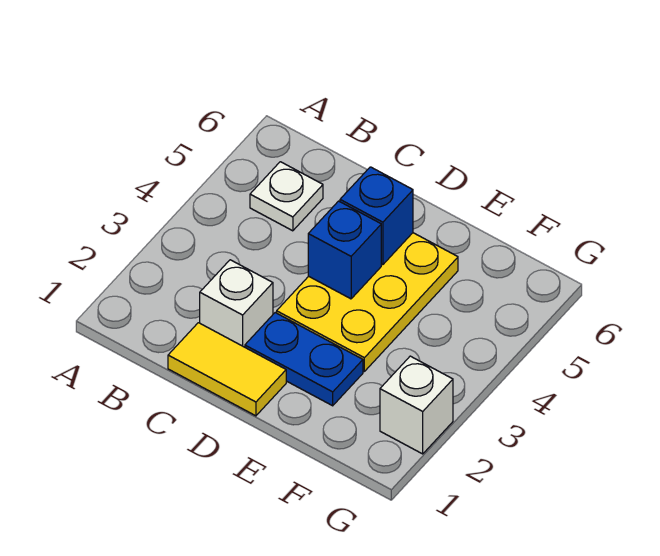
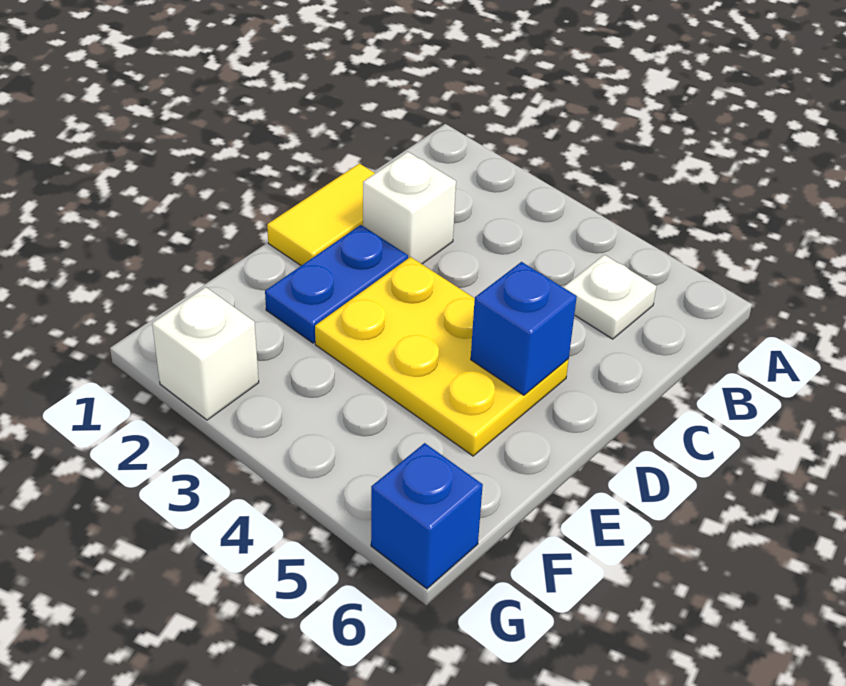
blue 1x1 brick [308,201,381,299] -> blue 1x1 brick moved to [371,443,483,589]

